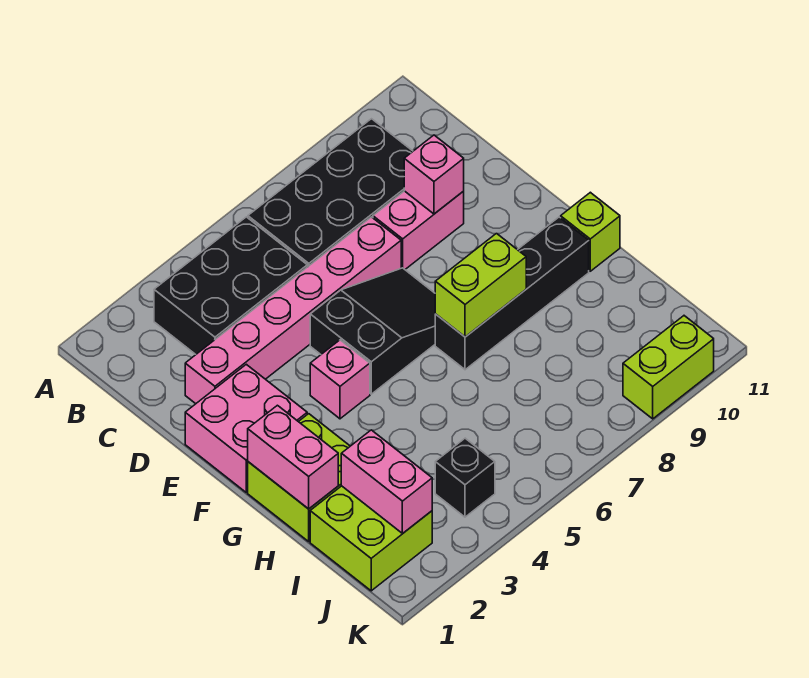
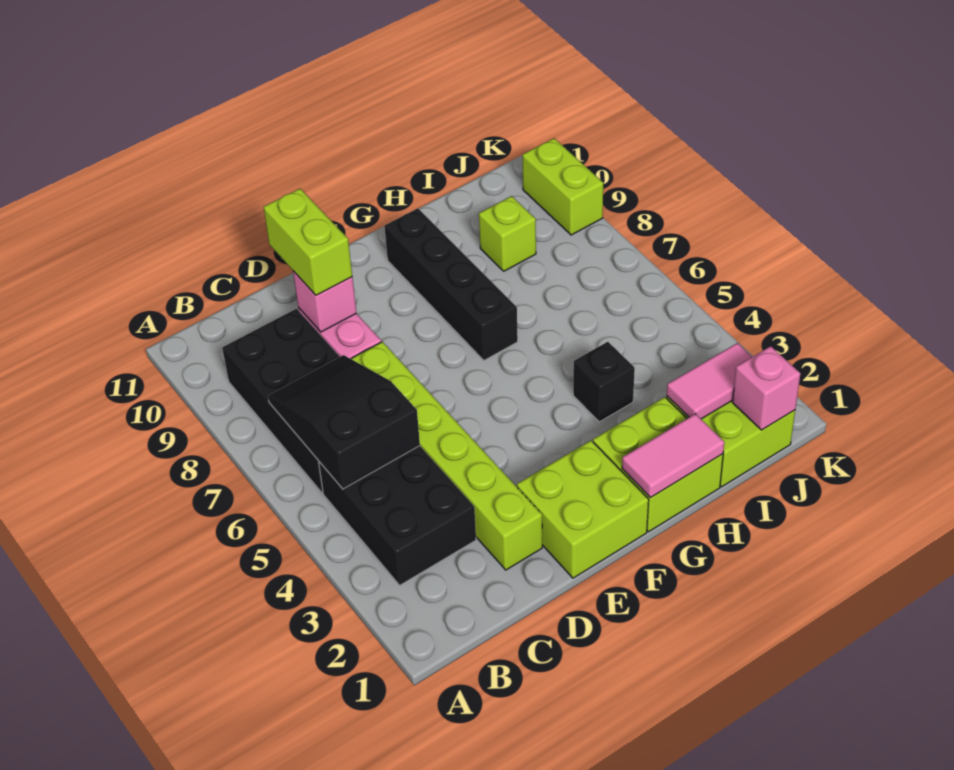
pink 1x6 brick [185,217,401,404] -> lime 1x6 brick [351,342,542,570]
pink 2x2 brick [185,364,307,492] -> lime 2x2 brick [517,441,649,578]
black 2x3 slope [310,268,435,394] -> black 2x3 slope moved to [268,355,420,489]
pink 1x1 brick [310,340,370,419] -> pink 1x1 brick moved to [732,346,800,430]
pink 1x2 brick [248,405,338,509] -> pink 1x2 tile [622,414,724,497]
lime 1x2 brick [435,234,526,337] -> lime 1x2 brick moved to [264,189,352,295]
lime 1x1 brick [561,192,620,271] -> lime 1x1 brick moved to [479,196,536,271]
pink 1x2 brick [341,430,432,533] -> pink 1x2 tile [667,343,752,419]
black 1x1 brick [435,438,495,517] -> black 1x1 brick moved to [573,342,635,422]

